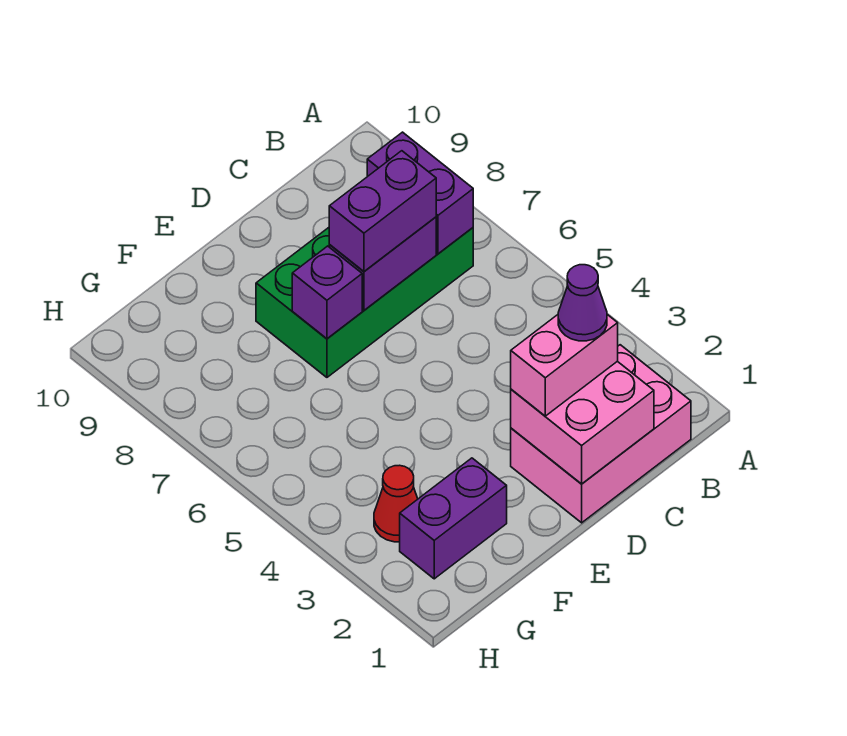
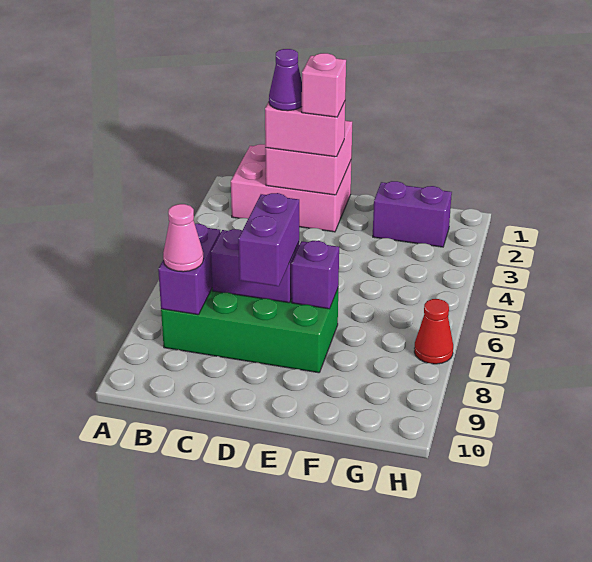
none -> pink 1x1 cone [163,204,204,272]
purple 1x2 brick [329,151,436,271] -> purple 1x2 brick turned to [238,193,299,286]
none -> pink 1x1 brick [302,53,346,117]
red 1x1 cone [374,465,418,542] -> red 1x1 cone moved to [414,299,453,364]

